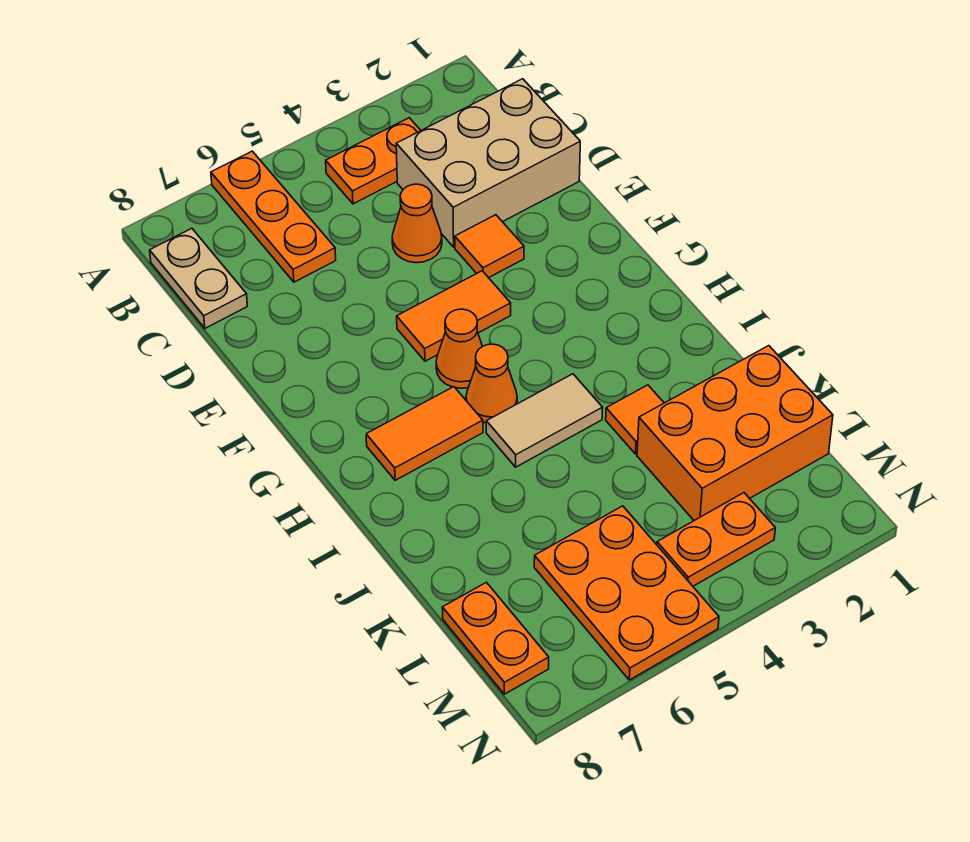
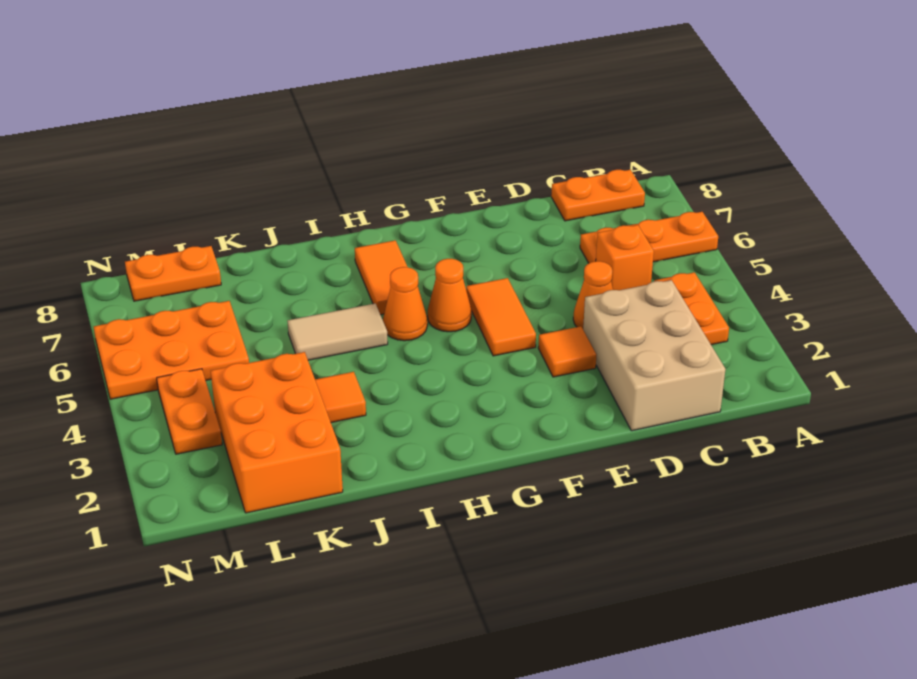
tan 1x2 plate [150,228,247,328] -> orange 1x2 plate [551,170,645,221]
none -> orange 1x1 brick [596,225,654,290]
tan 1x2 tile [486,374,603,467] -> tan 1x2 tile turned to [287,304,388,360]

